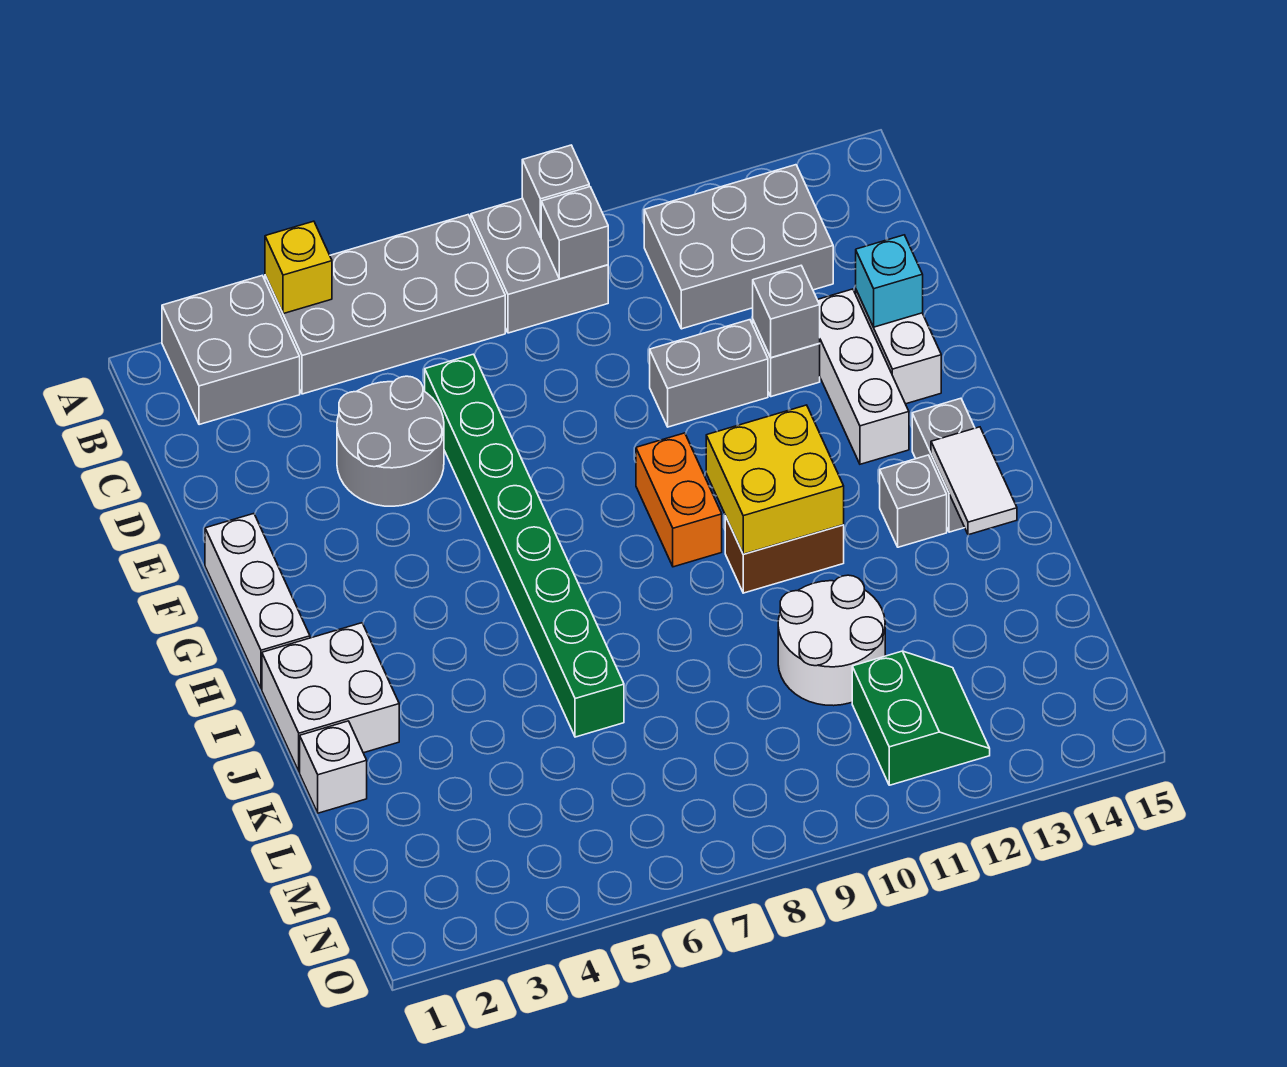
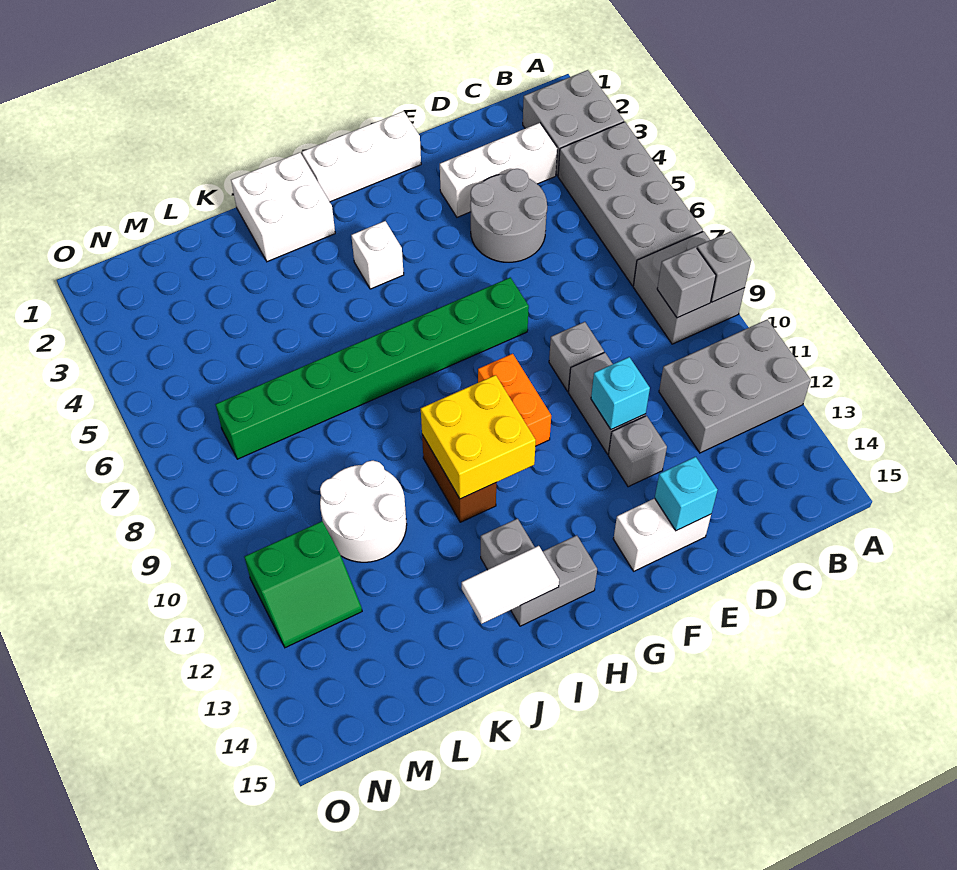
yellow 1x1 brick [265,221,332,314] -> none
grey 2x3 brick [644,165,833,329] -> grey 2x3 brick turned to [659,319,811,453]
green 1x8 brick [425,354,624,737] -> green 1x8 brick moved to [215,278,529,459]
none -> cyan 1x1 brick [591,357,650,430]
grey 1x1 brick [753,266,820,358] -> grey 1x1 brick moved to [549,322,604,391]
white 1x3 brick [817,289,909,464] -> white 1x3 brick moved to [440,123,557,217]
orange 1x2 brick [636,433,722,567] -> orange 1x2 brick turned to [478,354,551,446]
white 1x1 brick [300,721,367,813] -> white 1x1 brick moved to [351,221,404,289]

